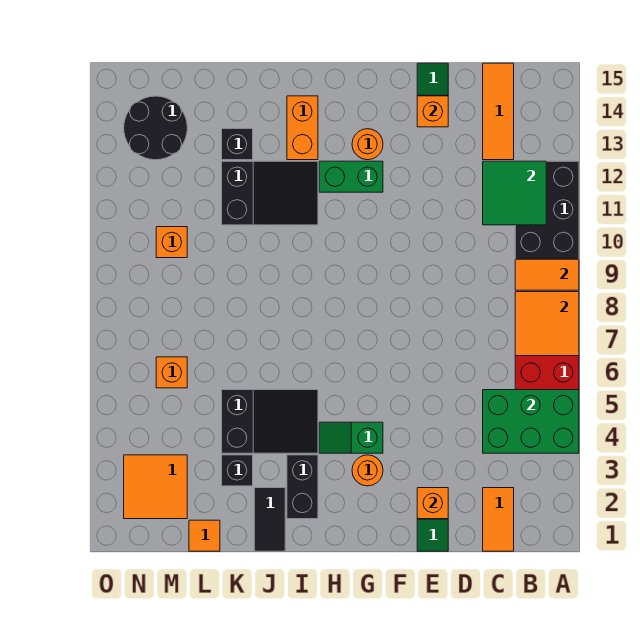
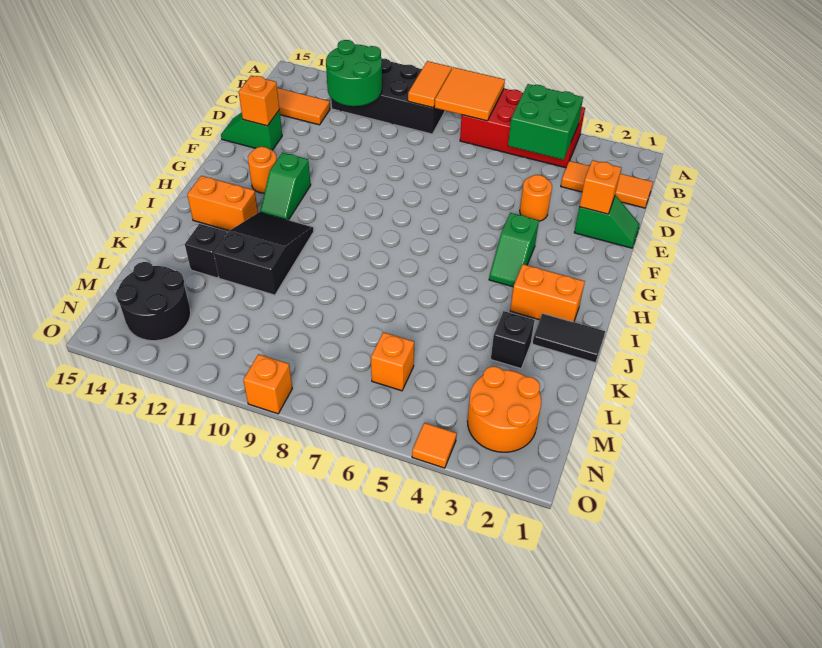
green 2x3 brick [483,390,579,453] -> green 2x2 brick [508,84,583,160]
green 2x2 tile [483,161,546,225] -> green 2x2 round brick [326,40,382,106]
orange 1x2 tile [483,488,514,551] -> orange 1x3 tile [561,161,653,208]
orange 1x1 round brick [352,455,383,486] -> orange 1x1 round brick moved to [520,175,552,221]
green 1x2 brick [319,161,383,192] -> green 1x2 slope [260,152,311,220]
black 1x2 brick [287,455,318,519] -> orange 1x2 brick [510,264,585,322]
black 2x3 slope [222,390,318,453] -> none
orange 1x1 tile [189,520,220,551] -> orange 1x1 tile moved to [412,423,457,468]
orange 2x2 tile [124,455,187,519] -> orange 2x2 round brick [467,366,541,452]
orange 1x1 brick [156,227,187,258] -> orange 1x1 brick moved to [243,354,292,414]

